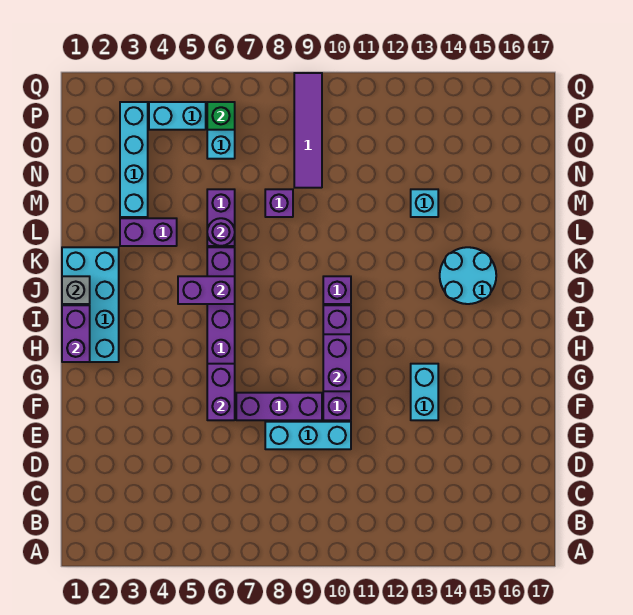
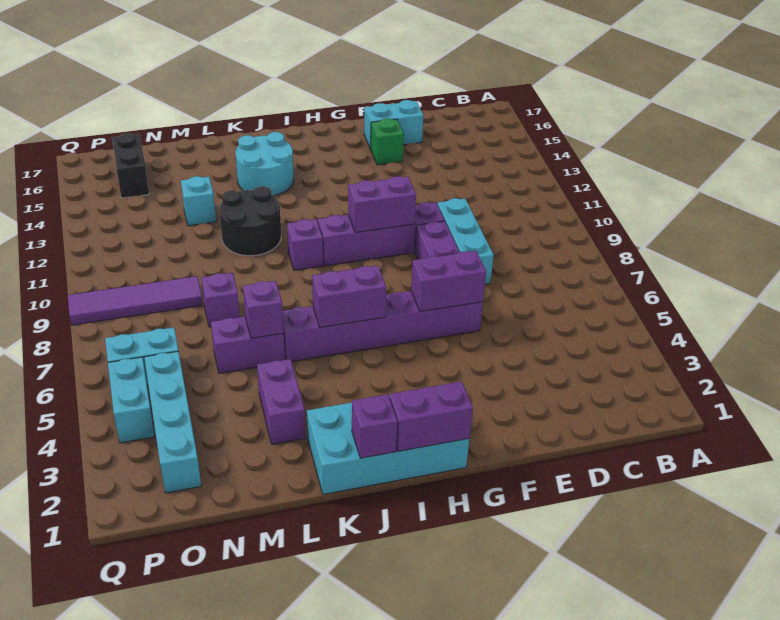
cyan 1x2 brick [411,364,438,420] -> cyan 1x2 brick moved to [364,100,423,149]
grey 1x1 brick [62,276,90,304] -> purple 1x1 brick [352,394,397,458]
purple 1x2 brick [178,276,235,304] -> purple 1x2 brick turned to [312,266,386,327]
none -> black 2x2 round brick [219,186,281,256]
purple 1x1 round brick [207,218,235,246] -> purple 1x1 brick [243,281,284,338]
cyan 1x4 brick [120,102,148,217] -> cyan 1x4 brick turned to [144,351,201,493]
none -> black 1x2 brick [112,133,149,198]
green 1x1 brick [207,102,235,130] -> green 1x1 brick moved to [371,118,404,165]

